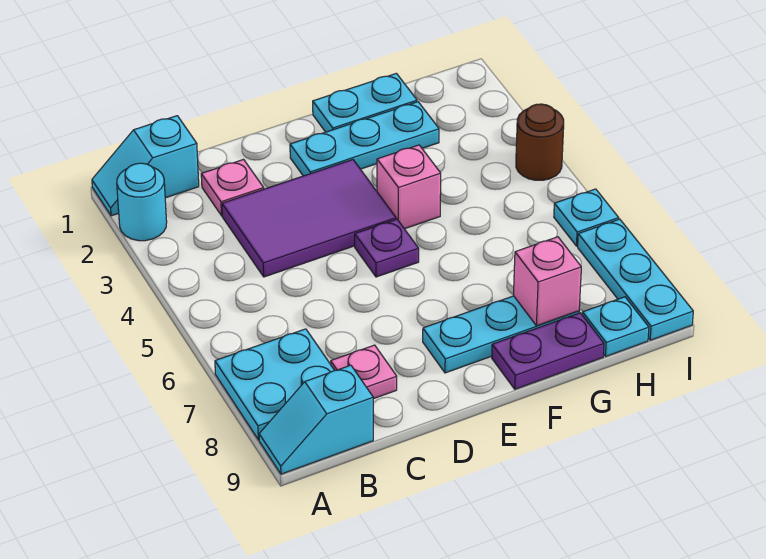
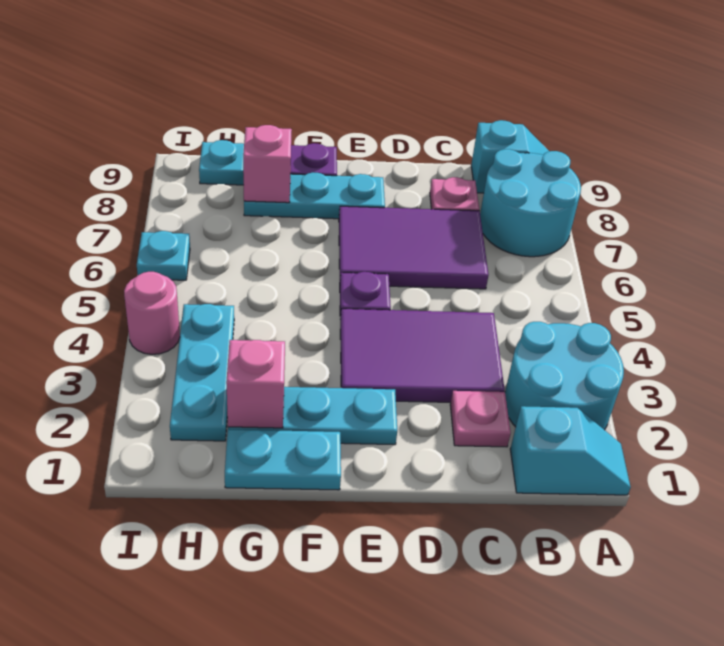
cyan 1x1 round brick [117,163,167,241] -> cyan 2x2 round brick [505,322,624,430]
cyan 2x2 plate [215,329,335,440] -> cyan 2x2 round brick [480,149,581,257]
none -> purple 2x3 tile [339,206,489,289]
pink 1x1 brick [377,145,441,229] -> pink 1x1 brick moved to [226,340,285,428]
brown 1x1 round brick [516,104,564,180] -> pink 1x1 round brick [124,272,180,354]
cyan 1x3 plate [578,219,693,340] -> cyan 1x3 plate moved to [170,304,234,441]

